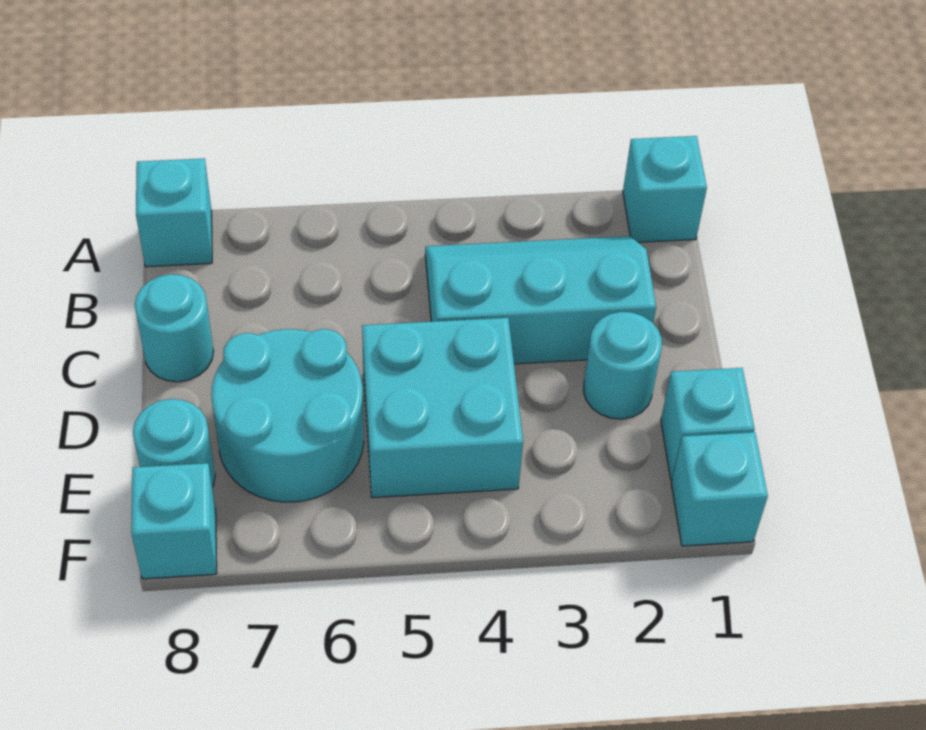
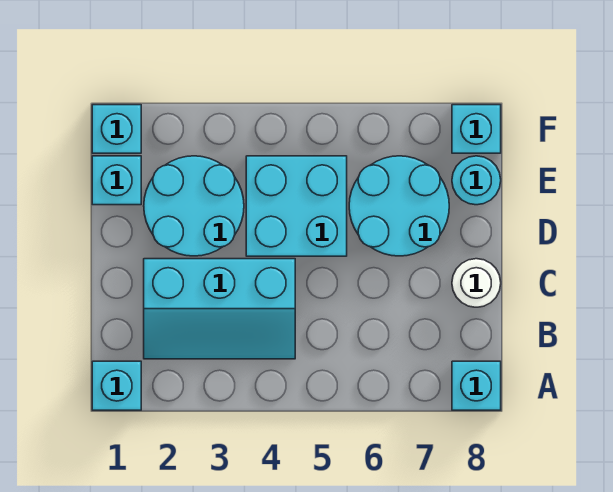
cyan 1x1 round brick [135,274,214,382] -> white 1x1 round brick [452,259,501,307]
cyan 1x1 round brick [583,312,662,419] -> cyan 2x2 round brick [144,156,244,256]

